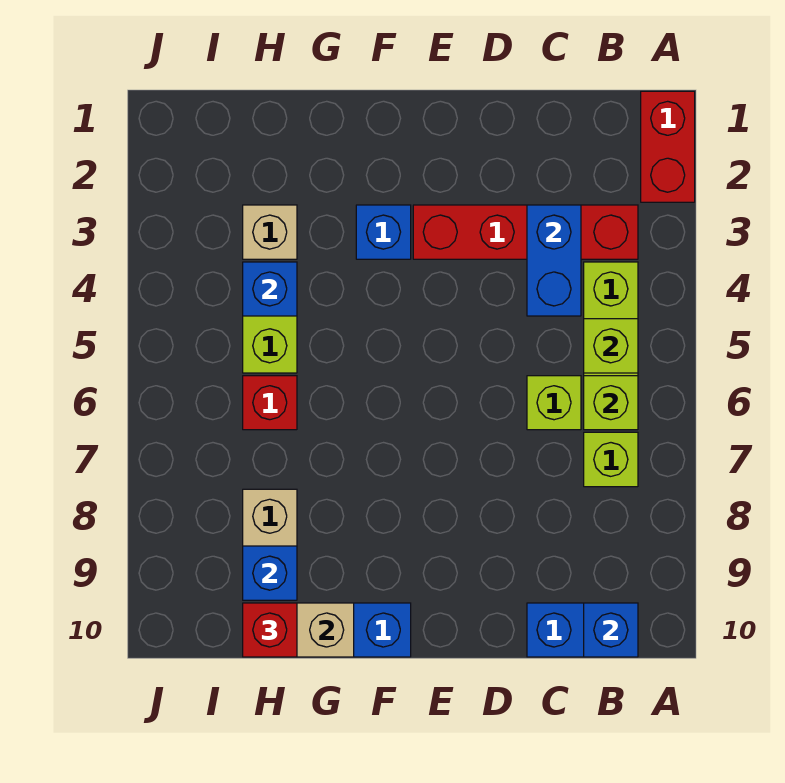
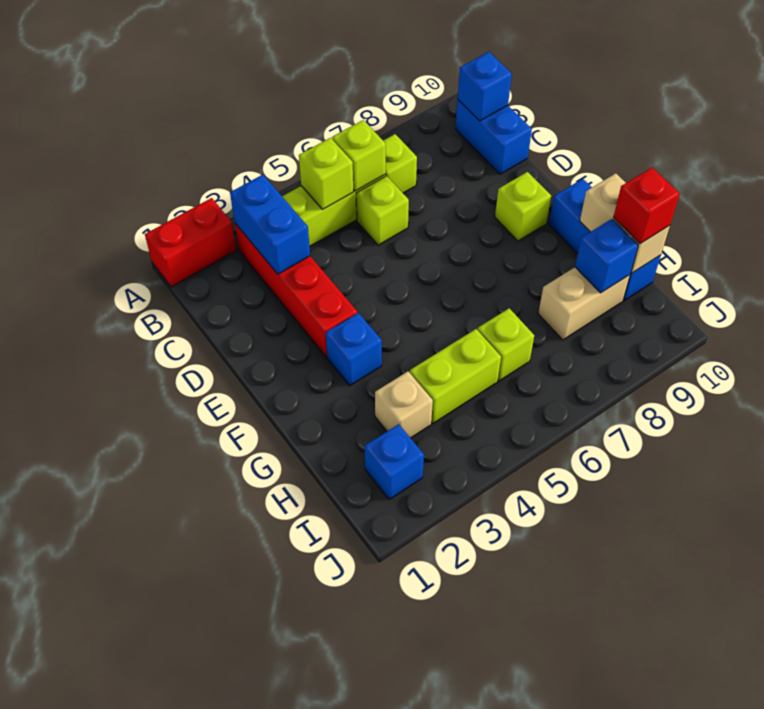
blue 1x2 brick [527,205,581,316] -> blue 1x2 brick turned to [230,175,310,274]
none -> lime 1x1 brick [495,172,551,241]
blue 1x1 brick [243,262,297,316] -> blue 1x1 brick moved to [365,424,424,499]
red 1x1 brick [243,376,297,430] -> lime 1x1 brick [478,308,534,381]

